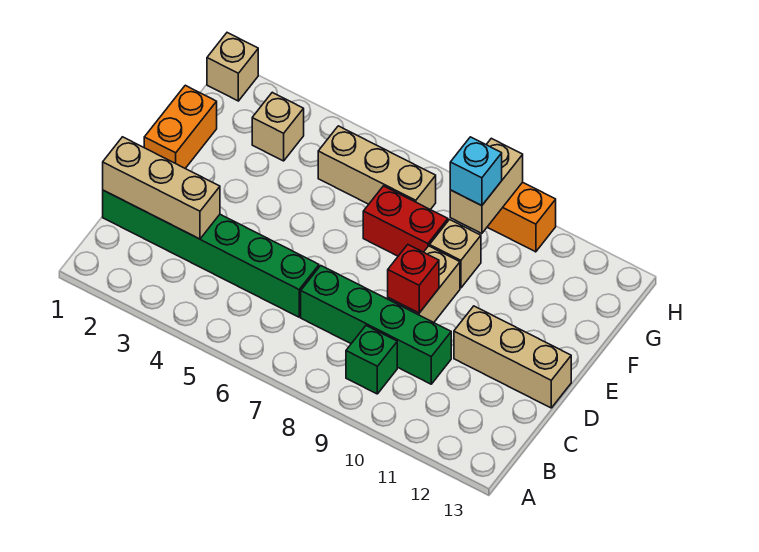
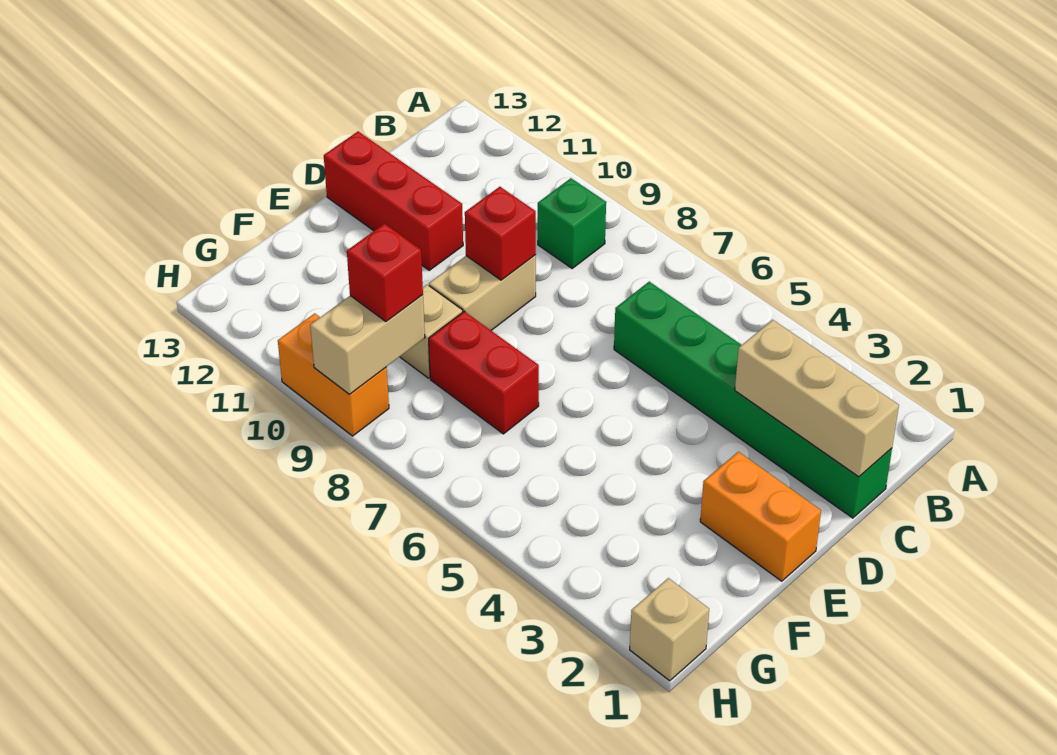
green 1x4 brick [301,266,451,384] -> none
tan 1x3 brick [454,306,571,408] -> red 1x3 brick [324,131,463,270]
orange 1x2 brick [144,85,217,168] -> orange 1x2 brick turned to [700,452,821,581]
tan 1x1 brick [252,92,304,161] -> none
tan 1x3 brick [318,126,436,210] -> none
cyan 1x1 brick [450,137,502,206] -> red 1x1 brick [347,224,423,322]

